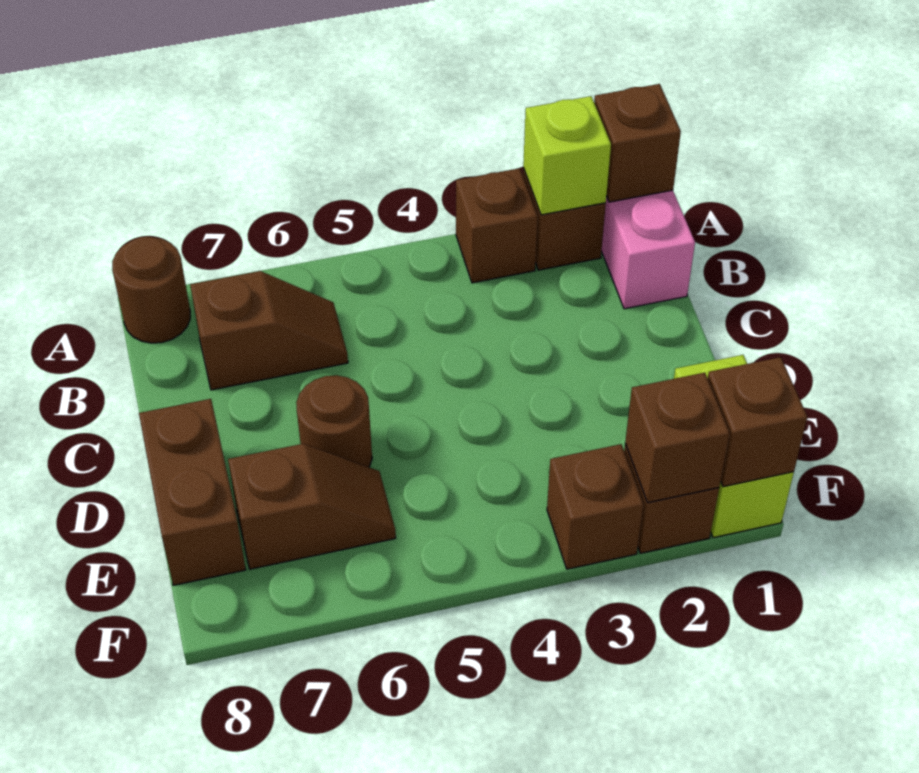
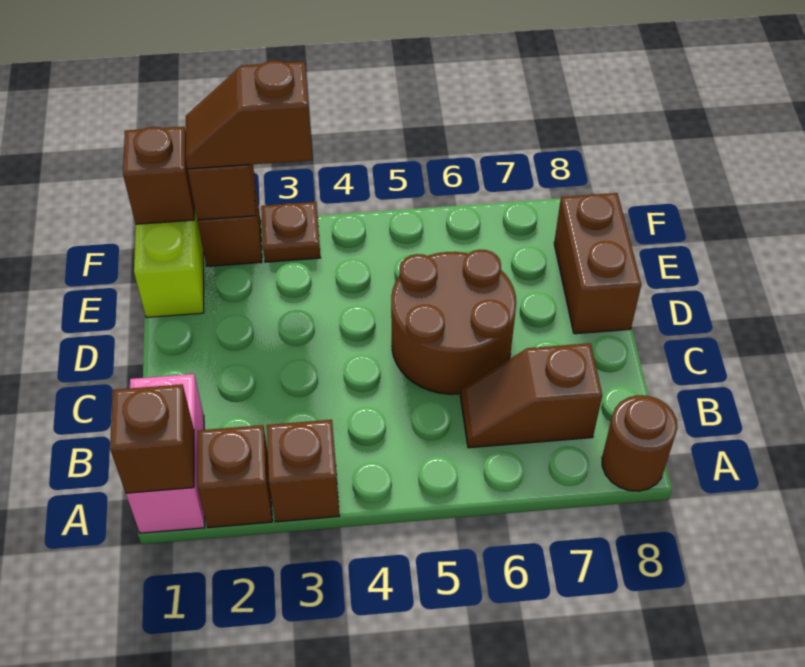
lime 1x1 brick [523,96,611,215] -> none
brown 1x1 round brick [296,375,372,467] -> brown 2x2 round brick [391,250,516,394]
brown 1x2 slope [228,444,396,569] -> brown 1x2 slope moved to [185,61,313,169]
brown 1x1 brick [547,444,644,569] -> brown 1x1 plate [261,202,320,262]

